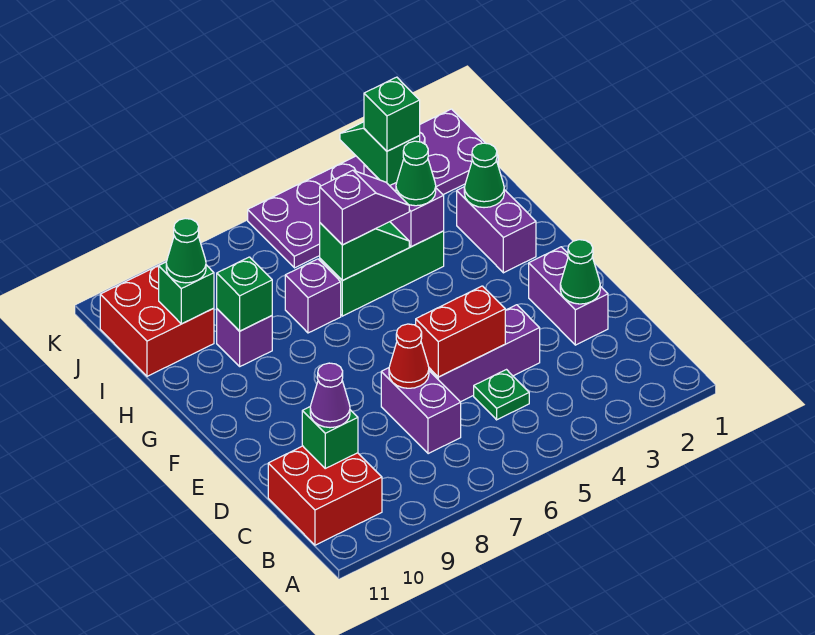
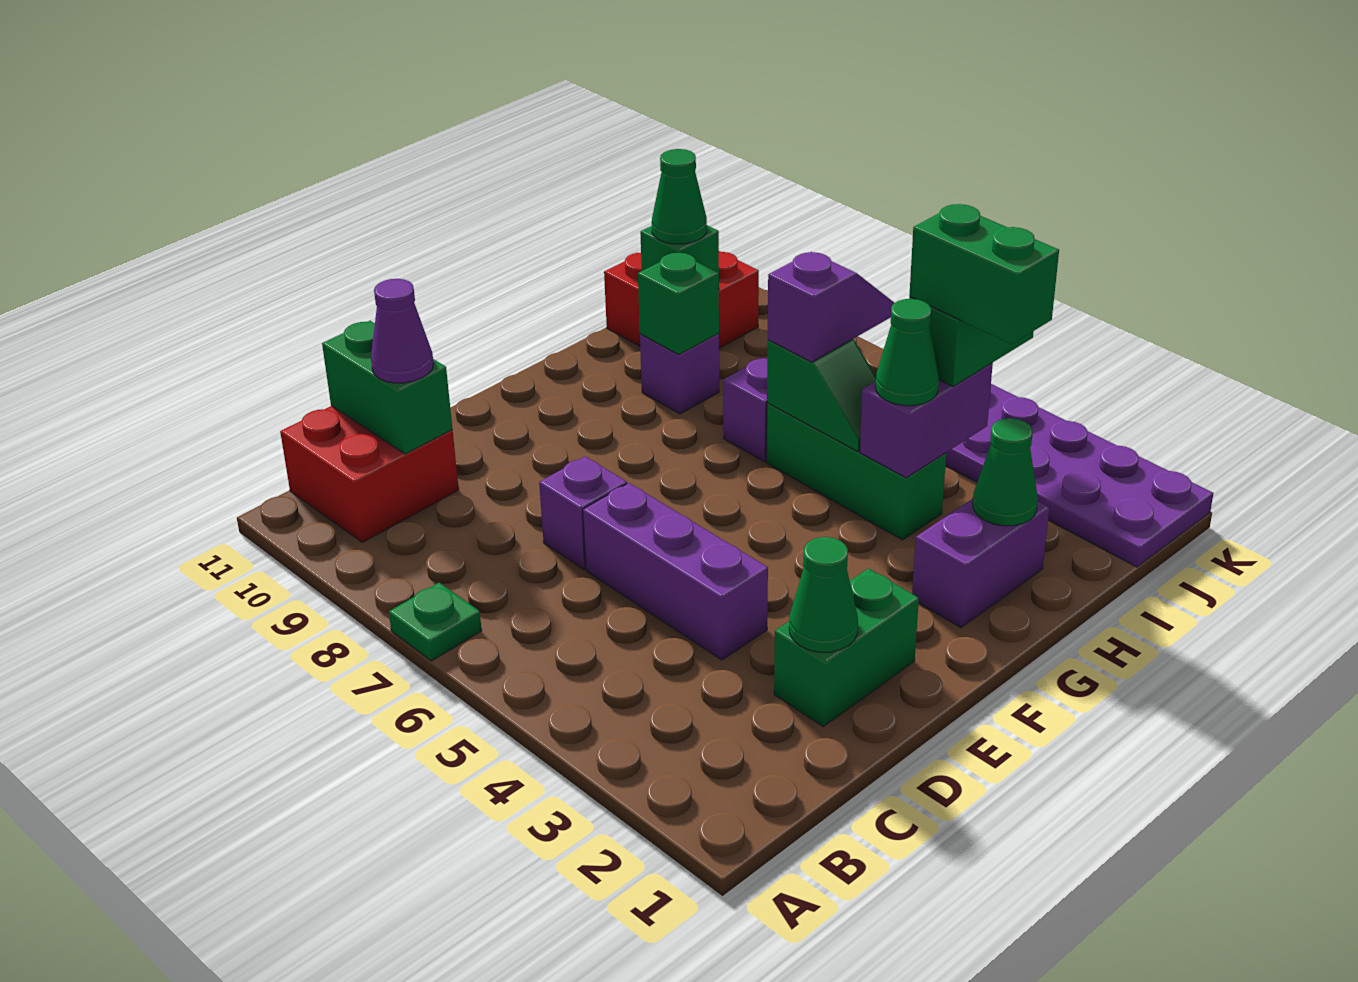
green 1x1 plate [474,370,529,420] -> green 1x1 plate moved to [389,583,482,661]
purple 1x2 brick [381,368,461,454] -> purple 1x1 brick [539,456,627,570]
green 1x1 brick [302,407,358,468] -> green 1x2 brick [322,321,452,454]
purple 1x2 brick [529,247,608,345] -> green 1x2 brick [774,569,919,726]
red 1x2 brick [416,286,505,377] -> none
red 1x1 cone [389,324,429,388] -> none
purple 1x2 slope [320,170,409,245] -> purple 1x2 slope turned to [768,252,894,362]
green 1x1 brick [364,77,420,151] -> green 1x2 brick [909,204,1059,344]

